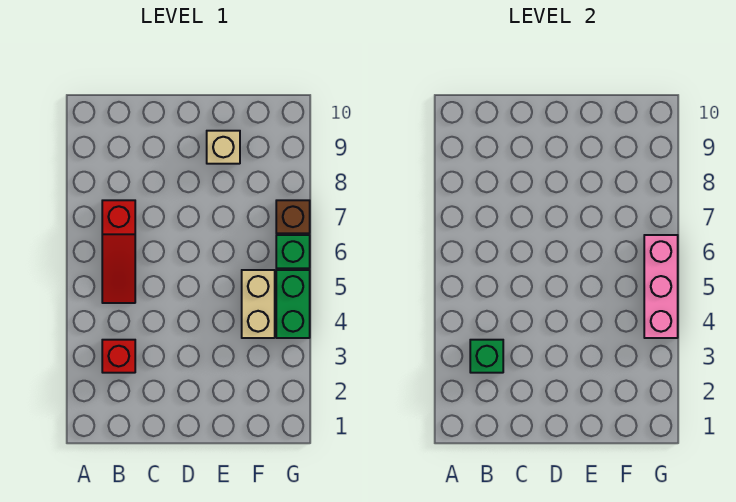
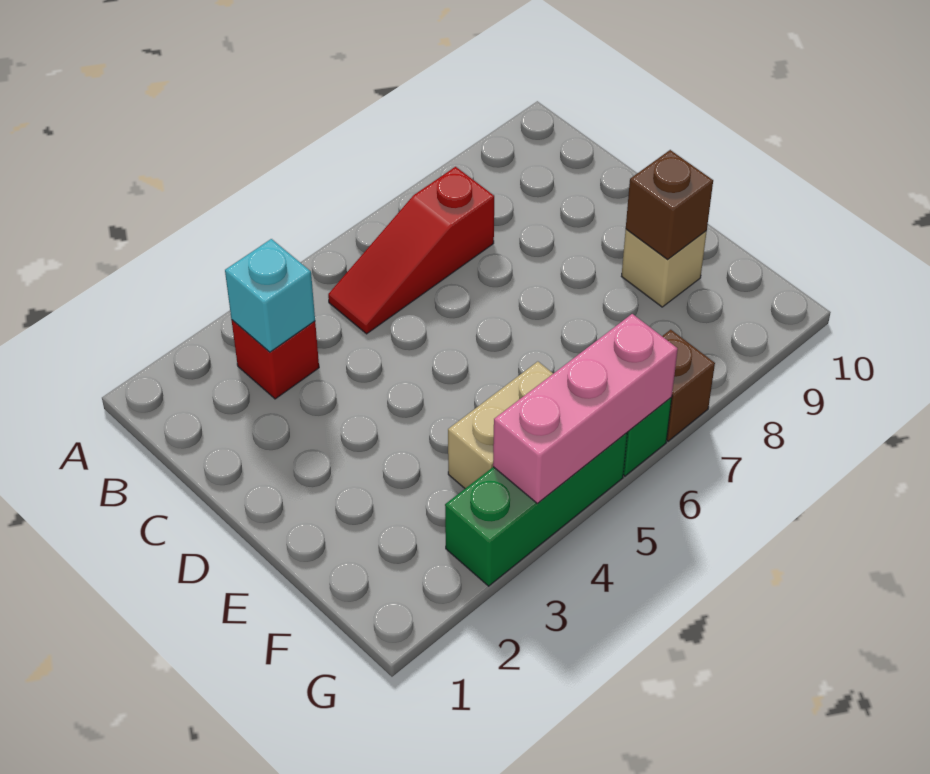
green 1x1 brick [470,340,503,373] -> cyan 1x1 brick [225,239,315,352]
none -> brown 1x1 brick [626,150,713,259]
green 1x2 brick [276,270,310,338] -> green 1x3 brick [445,433,627,586]

